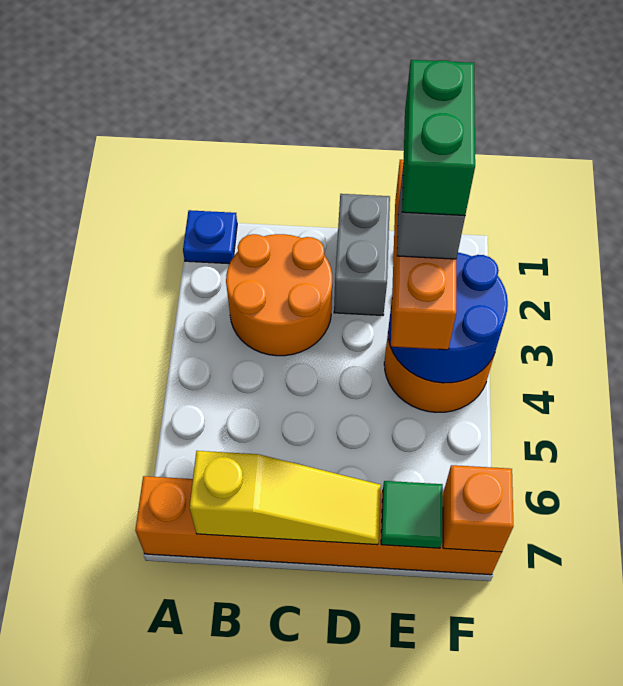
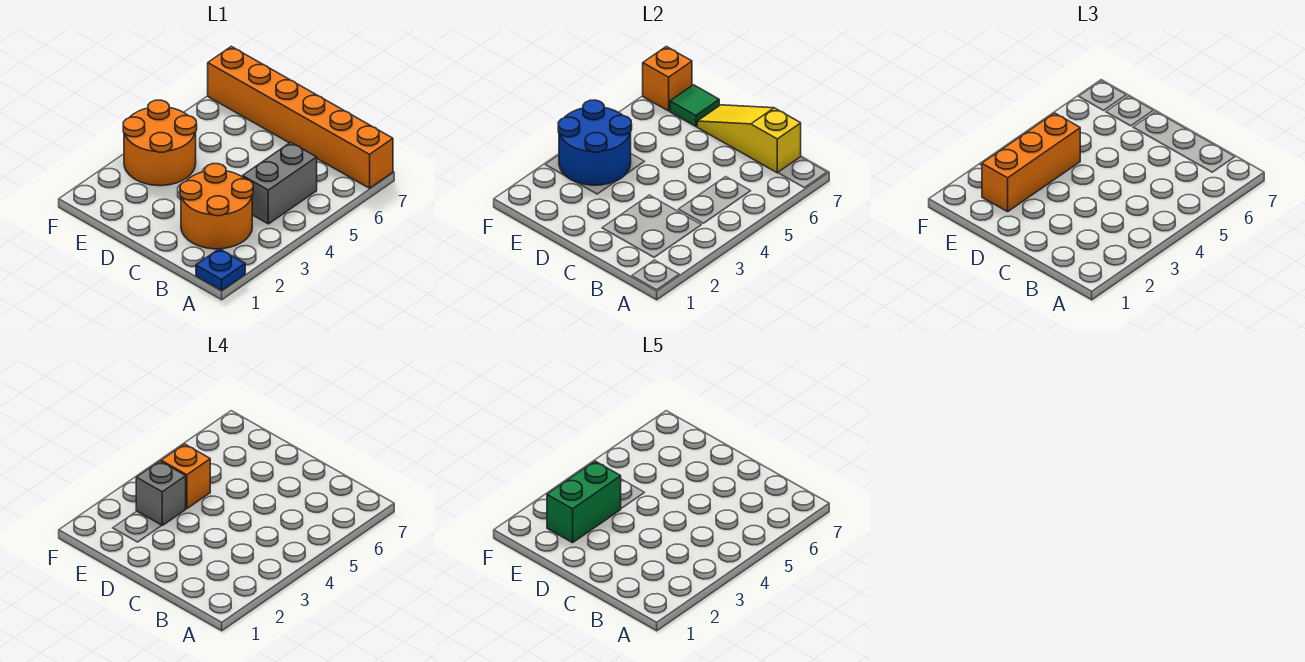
grey 1x2 brick [334,194,390,315] -> grey 1x2 brick moved to [243,142,317,224]
none -> orange 1x1 brick [161,444,210,509]

